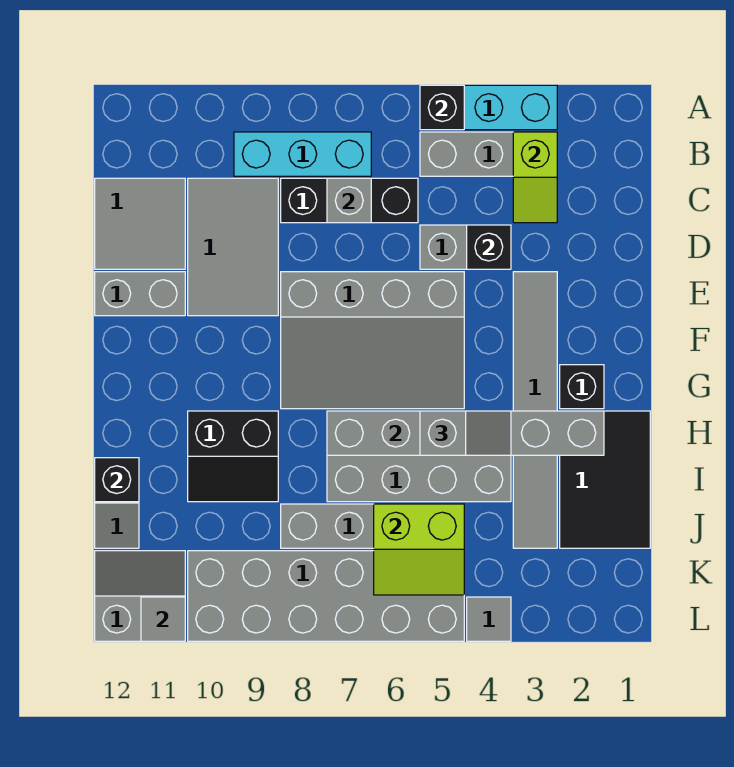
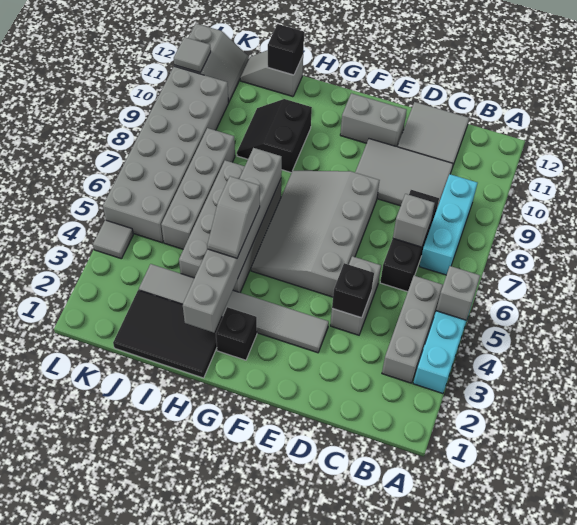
black 1x1 brick [420,85,464,130] -> grey 1x1 brick [436,266,480,320]
lime 1x2 slope [513,132,557,223] -> none
grey 1x2 brick [95,272,185,316] -> grey 1x2 brick turned to [340,93,407,147]
lime 2x2 slope [374,504,464,595] -> none

